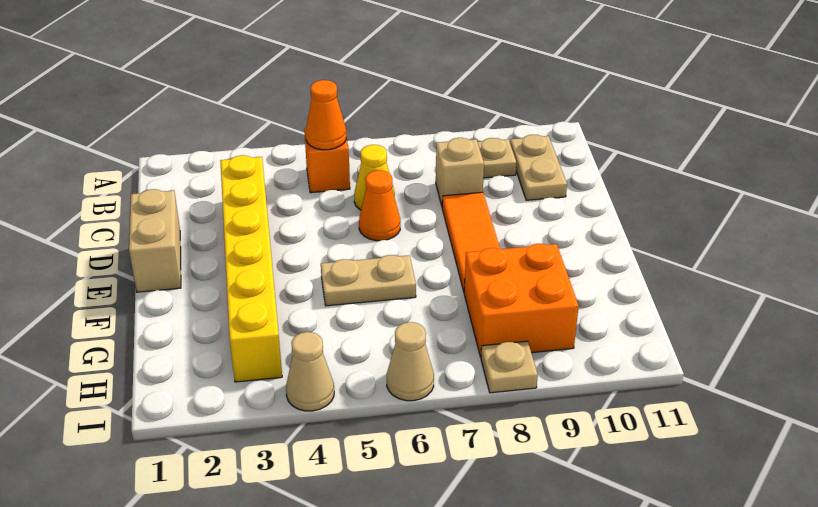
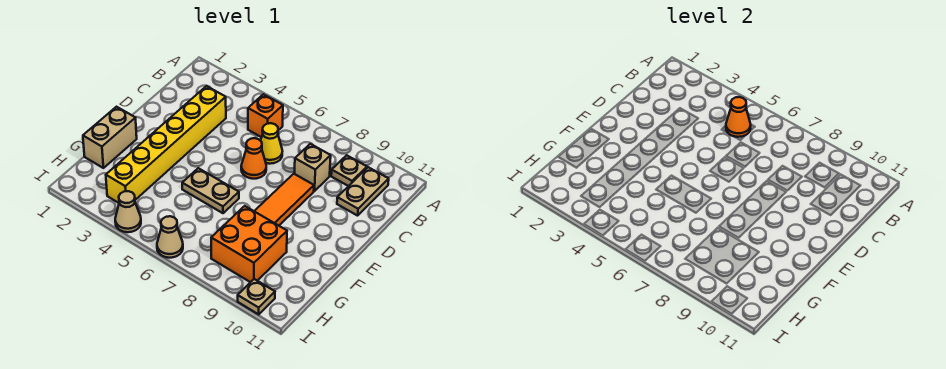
tan 1x2 brick [129,189,181,292] -> tan 1x2 brick moved to [83,107,137,168]
tan 1x1 plate [481,341,538,393] -> tan 1x1 plate moved to [238,279,275,314]

